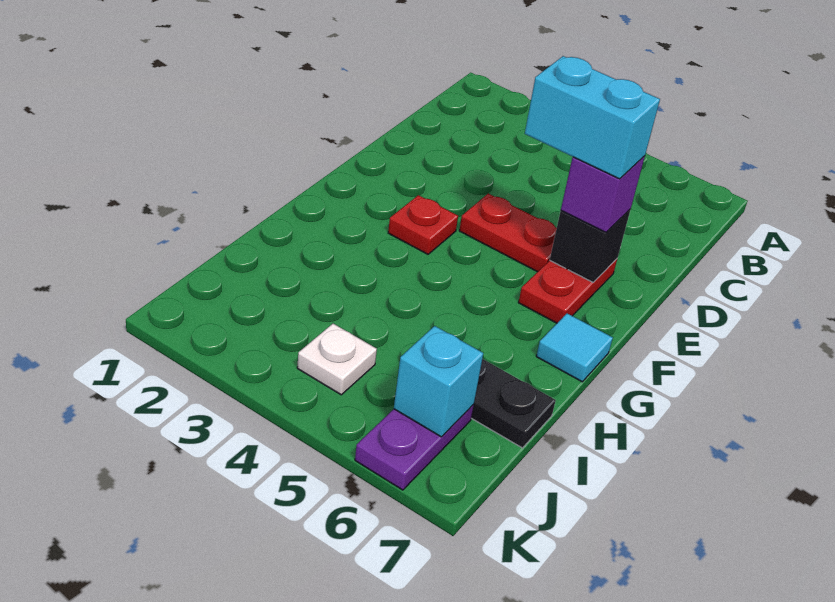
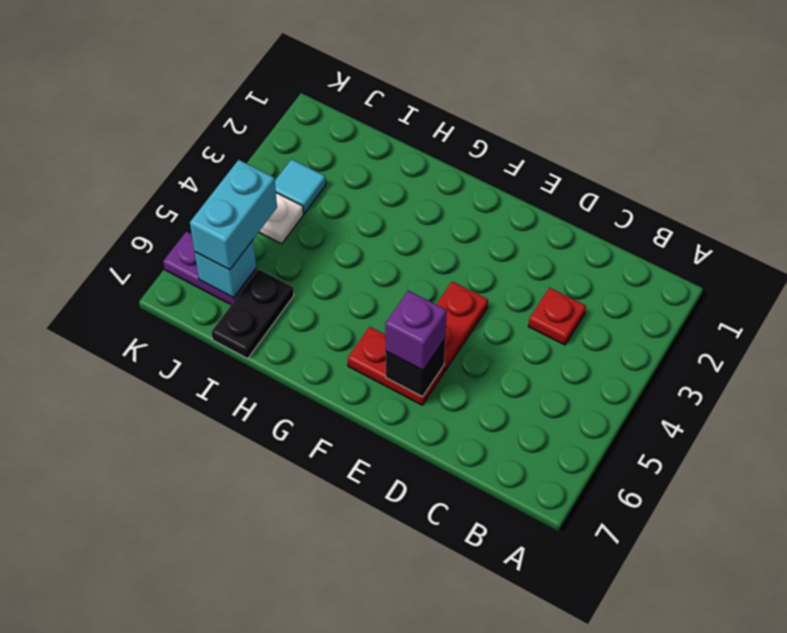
cyan 1x2 brick [525,56,660,179] -> cyan 1x2 brick moved to [190,160,277,270]
red 1x1 plate [388,195,458,254] -> red 1x1 plate moved to [528,288,586,345]
cyan 1x1 tile [536,313,613,382] -> cyan 1x1 tile moved to [275,159,326,213]

